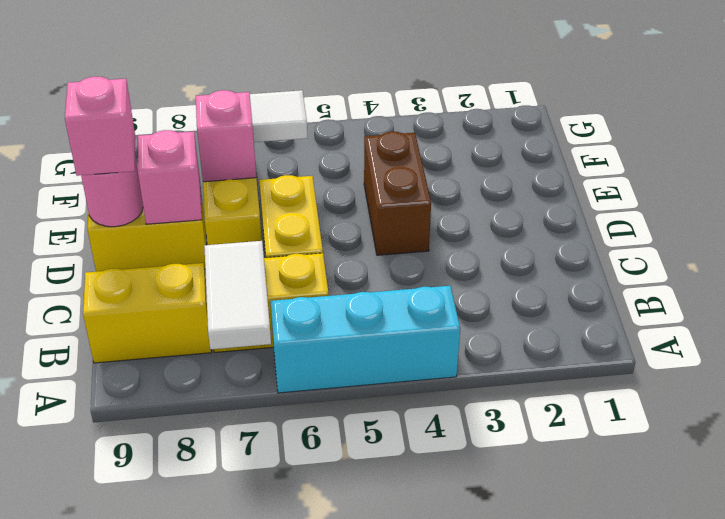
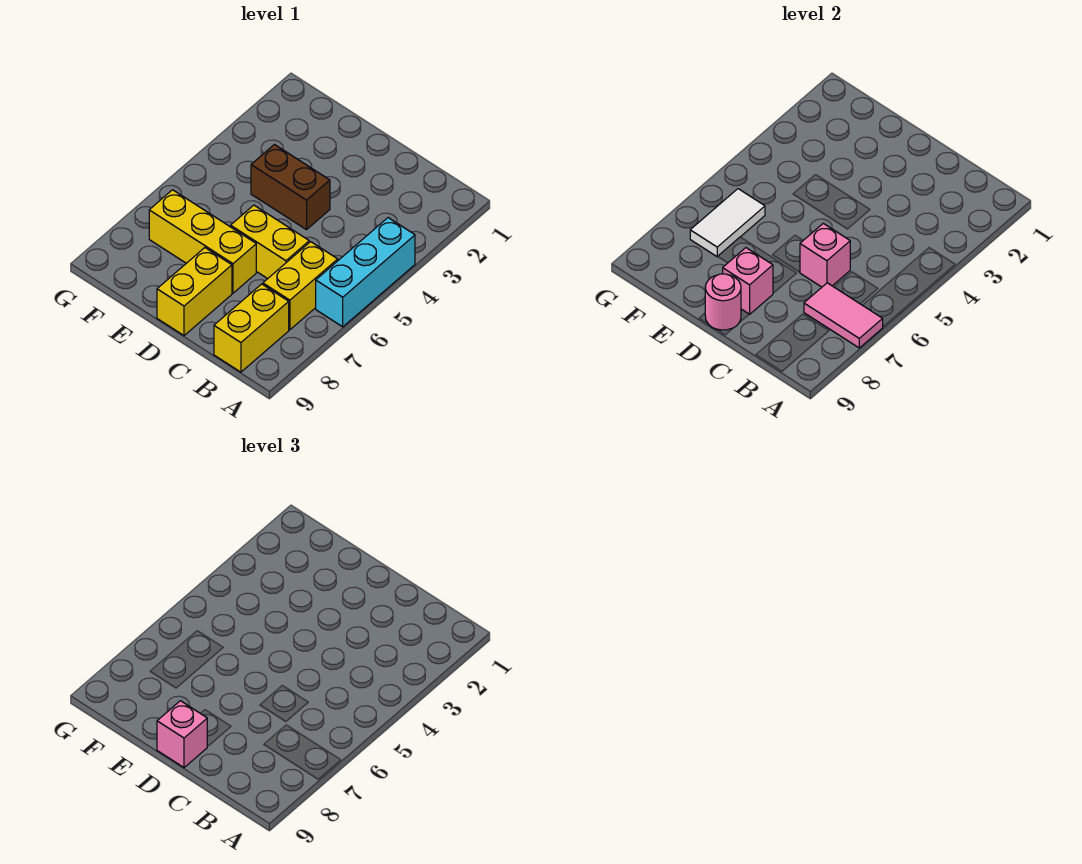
white 1x2 tile [204,241,271,349] -> pink 1x2 tile [804,283,883,348]
pink 1x1 brick [196,90,256,182] -> pink 1x1 brick moved to [800,223,850,287]

